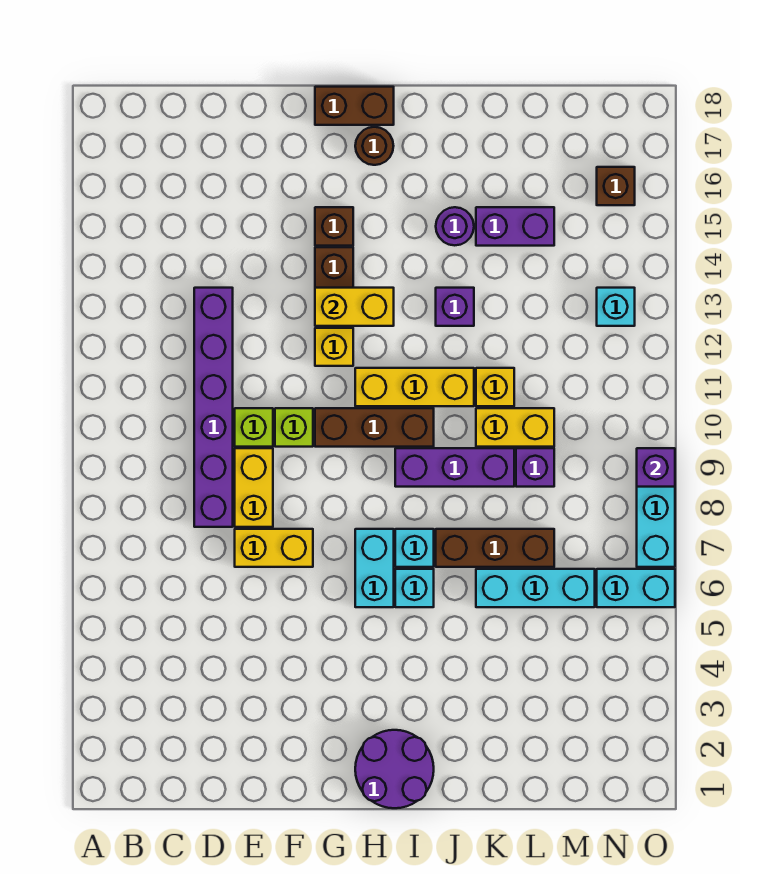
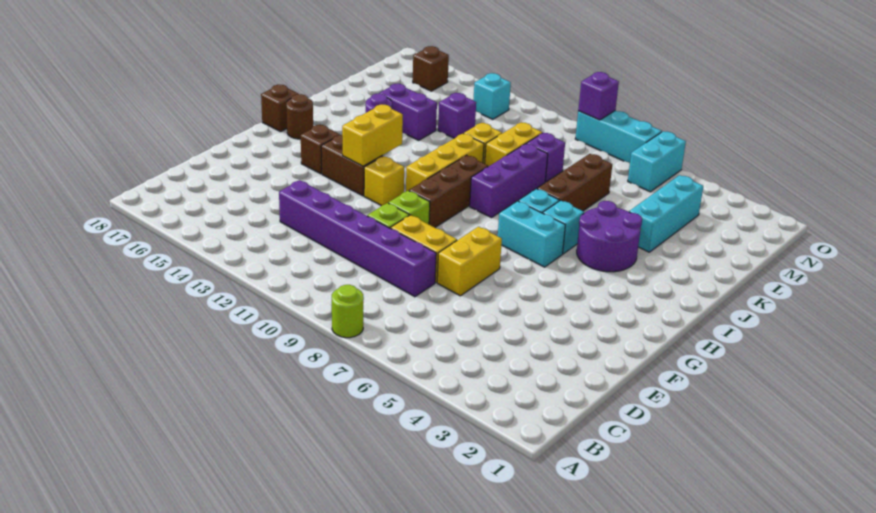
none -> lime 1x1 round brick [332,285,364,338]
brown 1x2 brick [315,87,394,125] -> brown 1x1 brick [261,85,298,132]
purple 2x2 round brick [355,730,434,808] -> purple 2x2 round brick moved to [577,201,642,272]
purple 1x1 brick [436,288,474,326] -> purple 1x1 brick moved to [438,93,476,138]
cyan 1x3 brick [476,569,595,607] -> cyan 1x3 brick moved to [629,175,703,252]
purple 1x2 brick [476,207,554,246] -> purple 1x2 brick turned to [379,84,437,140]

